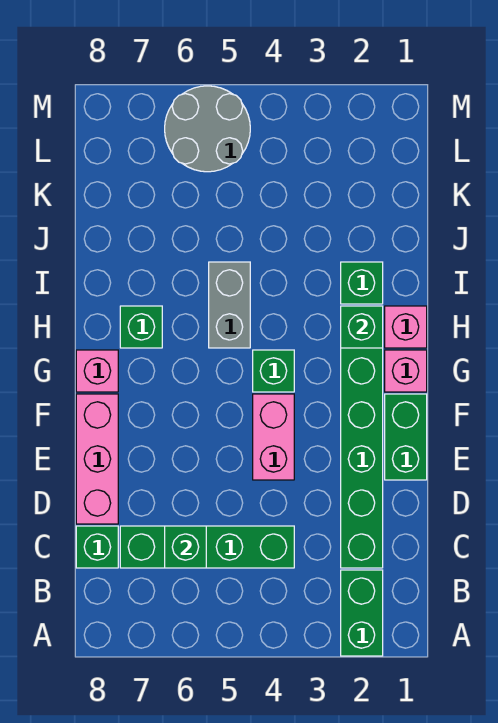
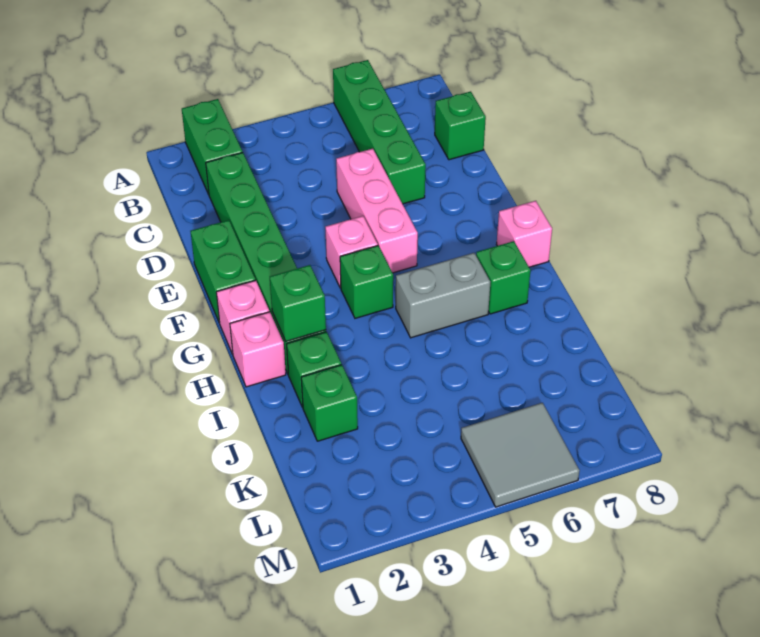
green 1x4 brick [120,526,294,568] -> green 1x4 brick turned to [333,60,426,204]
green 1x1 brick [165,526,206,568] -> green 1x1 brick moved to [301,365,358,441]
pink 1x3 brick [76,394,118,524] -> pink 1x3 brick moved to [336,149,418,273]
pink 1x2 brick [253,394,294,480] -> pink 1x1 brick [325,216,378,288]
grey 1x2 brick [209,262,250,348] -> grey 1x2 brick turned to [396,253,490,338]
grey 2x2 round brick [165,86,250,172] -> grey 2x2 tile [461,403,580,507]

